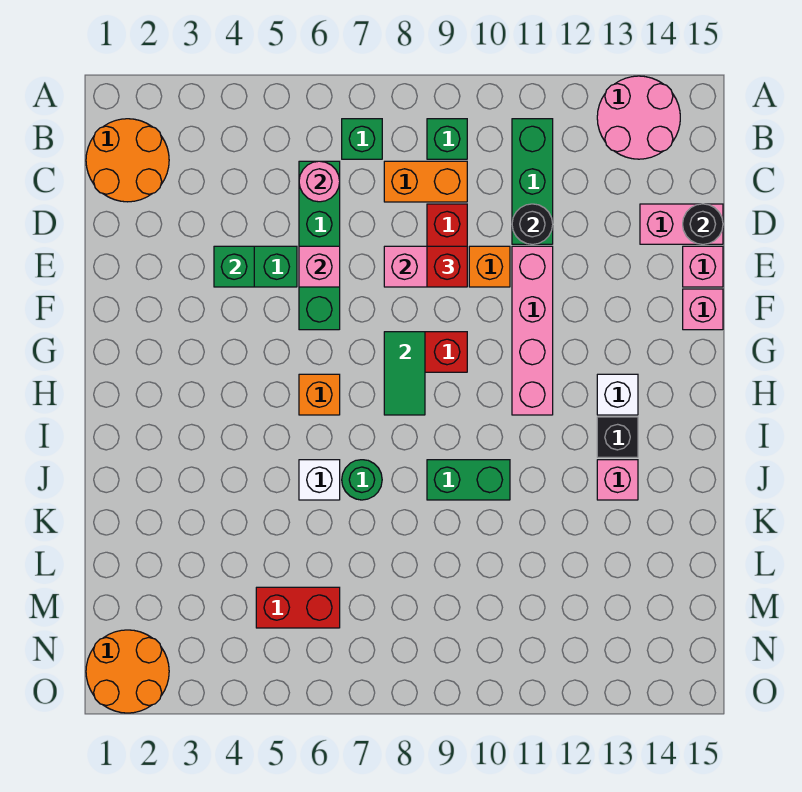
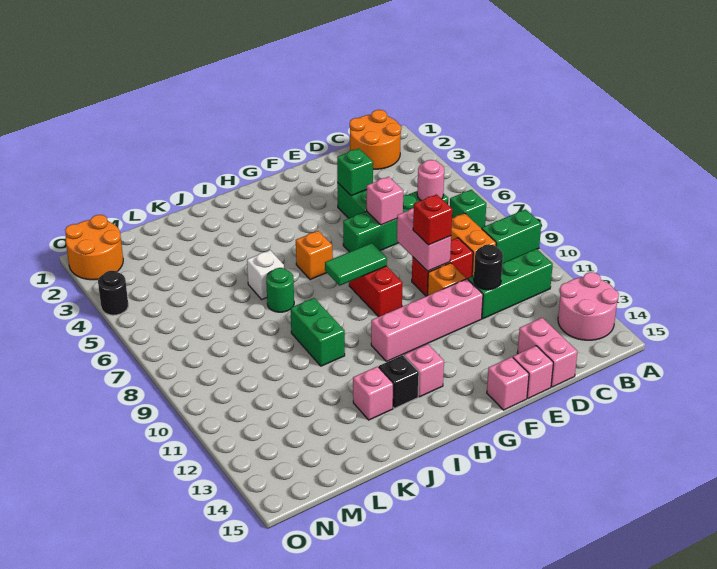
green 1x1 brick [427,119,467,159] -> green 1x2 brick [482,209,541,263]
black 1x1 round brick [683,204,723,244] -> black 1x1 round brick moved to [98,271,128,315]
white 1x1 brick [597,374,638,415] -> pink 1x1 brick [404,344,444,397]
red 1x2 brick [256,587,340,628] -> none

